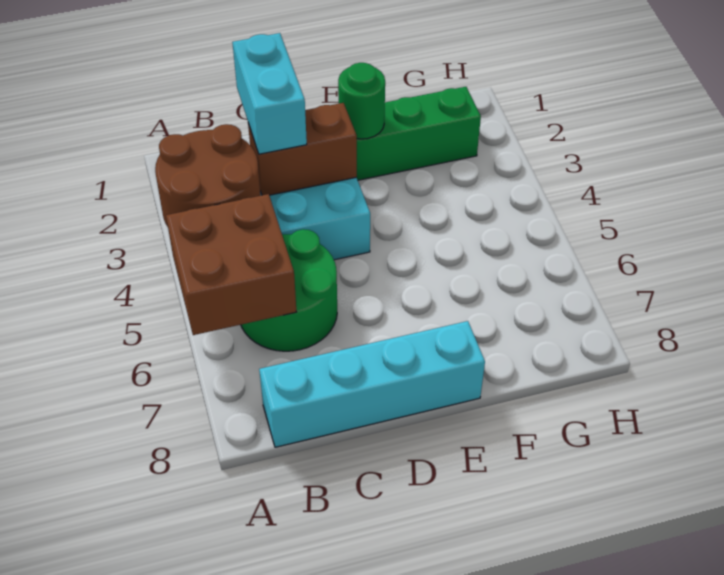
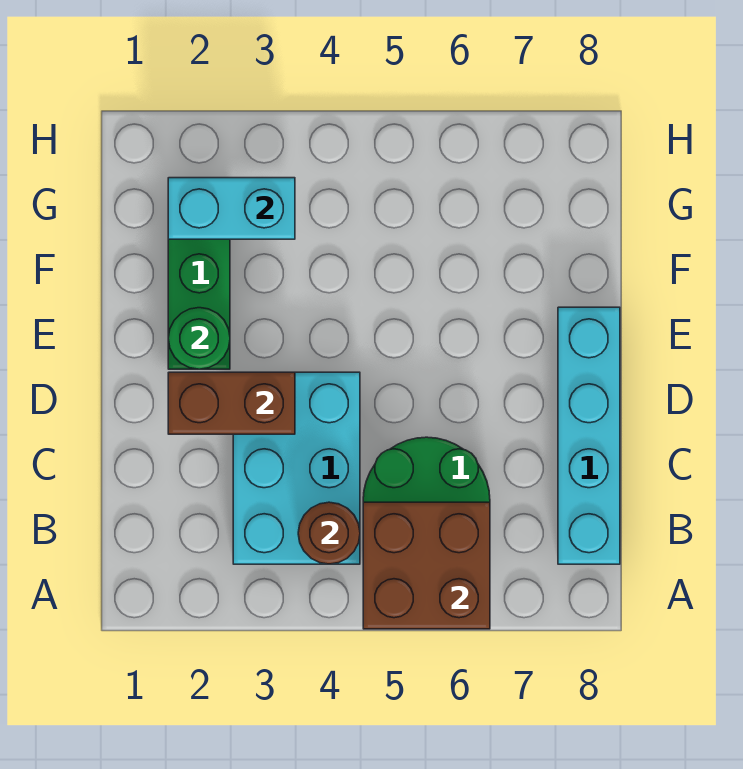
brown 2x2 round brick [155,124,261,227] -> brown 1x1 round brick [298,502,360,564]
cyan 1x2 brick [232,33,307,154] -> cyan 1x2 brick moved to [168,178,295,239]
brown 1x2 brick [248,103,357,195] -> brown 1x2 brick turned to [168,372,295,434]

